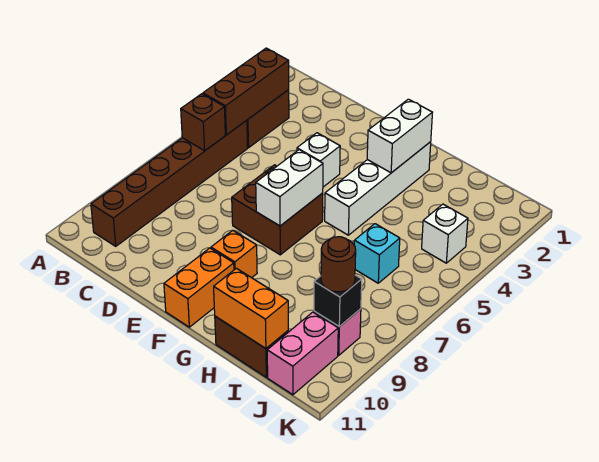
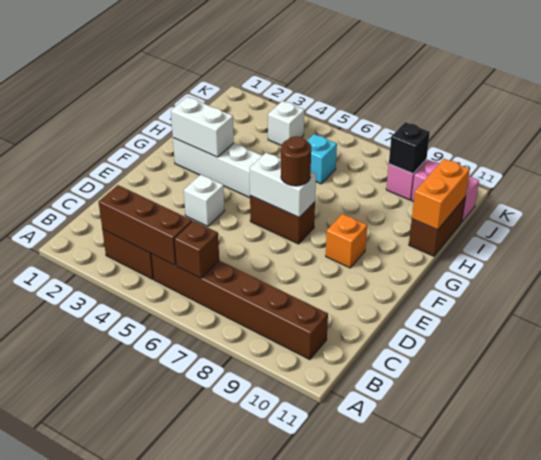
brown 2x2 brick [232,165,323,255] -> brown 1x2 brick [250,196,315,244]
orange 1x2 brick [164,248,234,327] -> none
brown 1x1 round brick [321,237,356,292] -> brown 1x1 round brick moved to [281,136,311,186]

